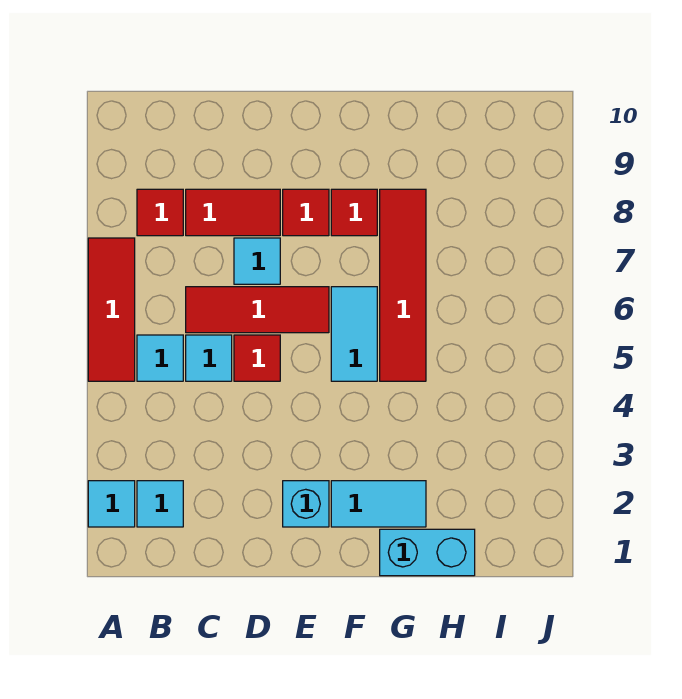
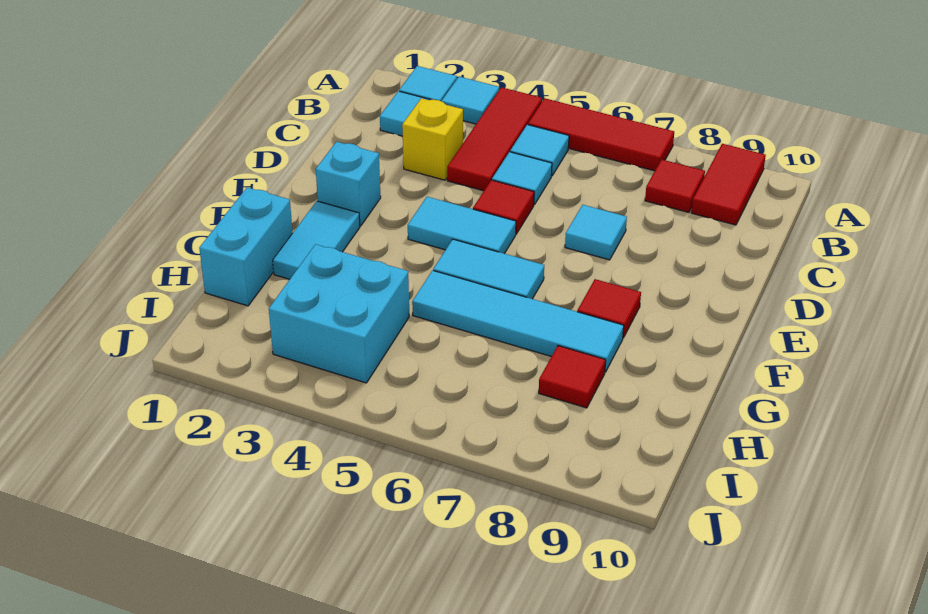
none -> cyan 1x1 tile [442,77,499,124]
none -> yellow 1x1 brick [402,98,463,180]
red 1x3 tile [186,287,329,333] -> red 1x3 tile moved to [447,87,542,191]
red 1x2 tile [186,189,280,236] -> red 1x2 tile moved to [691,144,766,225]
none -> cyan 1x2 tile [408,197,516,254]
red 1x1 tile [283,189,329,236] -> red 1x1 tile moved to [539,346,606,408]
red 1x4 tile [380,189,426,381] -> cyan 1x4 tile [412,270,624,372]
none -> cyan 2x2 brick [269,244,409,383]

